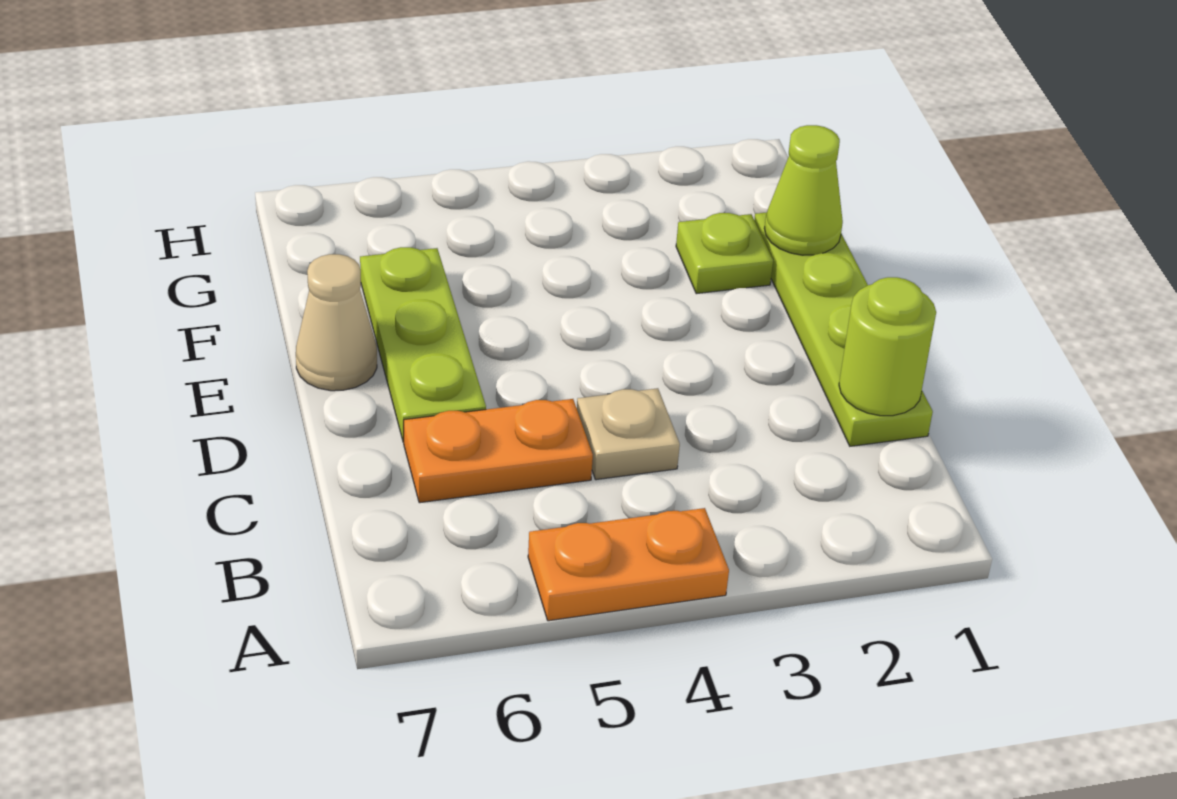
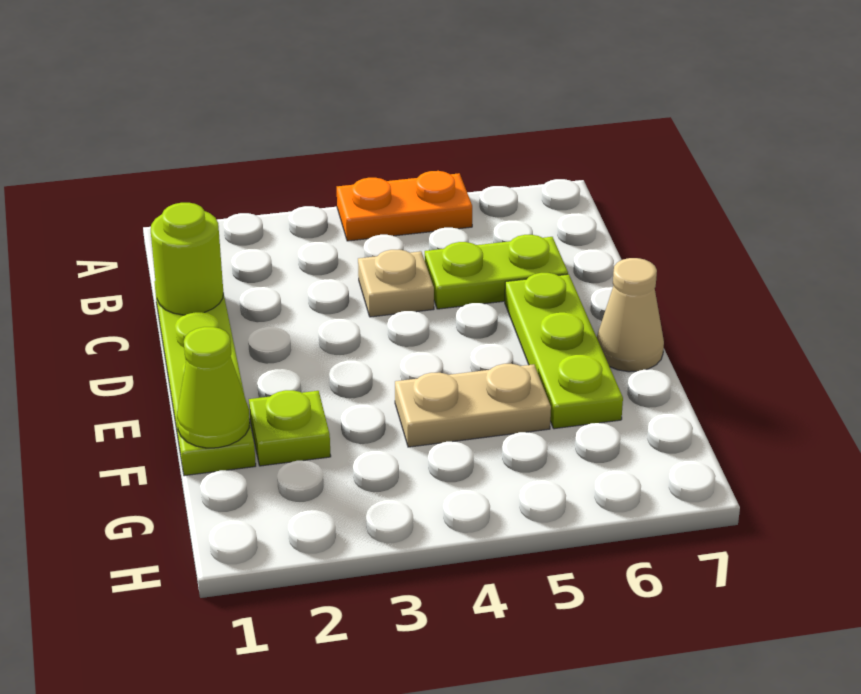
orange 1x2 plate [404,399,593,503] -> lime 1x2 plate [425,235,568,309]
none -> tan 1x2 plate [395,364,551,447]

